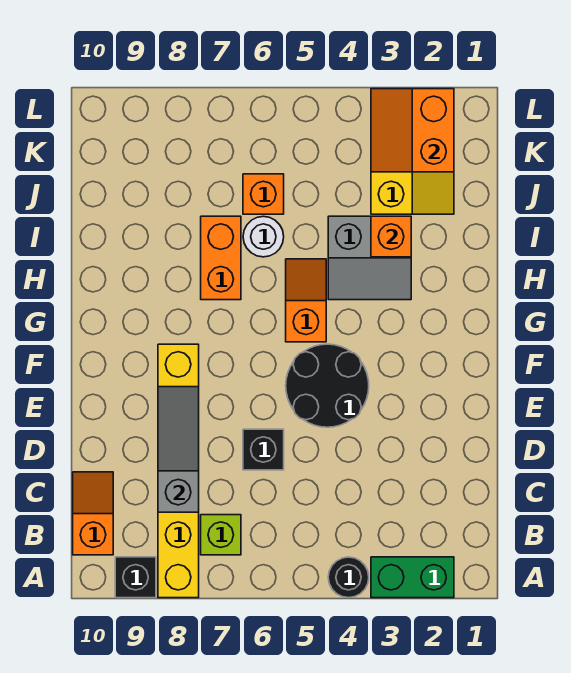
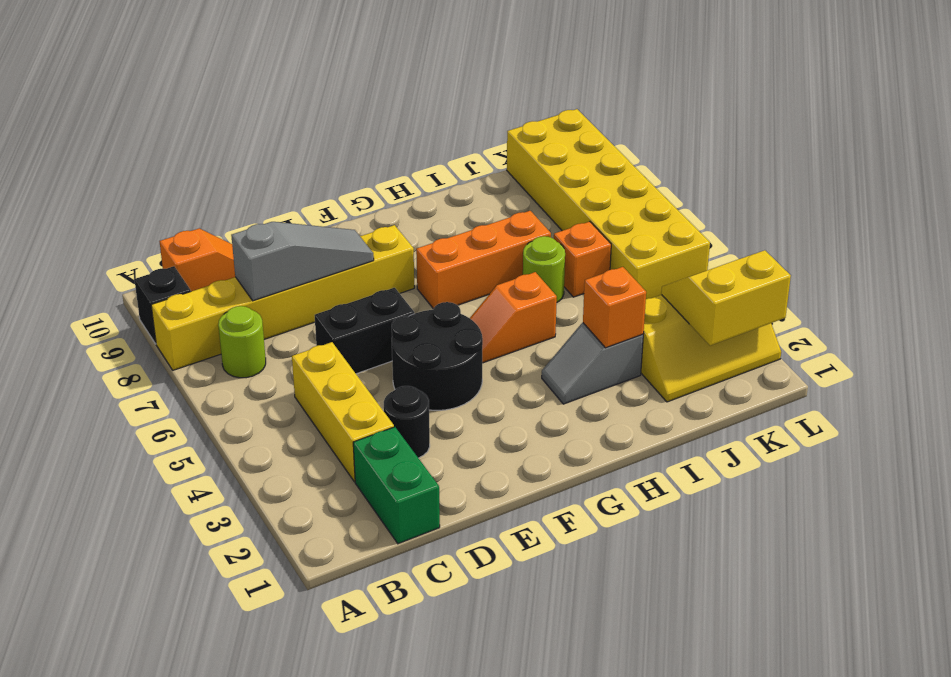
green 1x2 brick [371,557,454,598] -> green 1x2 brick moved to [353,427,440,544]
black 1x1 round brick [328,557,369,598] -> black 1x1 round brick moved to [384,386,430,458]
lime 1x1 brick [201,515,241,555] -> lime 1x1 round brick [218,306,266,378]
none -> yellow 1x3 brick [292,342,394,482]
black 1x1 brick [243,429,284,470] -> black 1x2 brick [315,288,414,374]
orange 1x2 slope [286,259,326,342] -> orange 1x2 slope turned to [470,272,557,363]
grey 2x2 slope [328,216,411,300] -> grey 1x2 slope [542,323,643,404]
orange 1x2 brick [201,216,241,300] -> orange 1x3 brick [416,211,551,309]
white 1x1 round brick [243,216,284,257] -> lime 1x1 round brick [523,236,565,302]
orange 2x2 slope [371,89,454,172] -> yellow 2x2 slope [661,250,791,346]
none -> yellow 2x6 brick [507,109,710,299]

